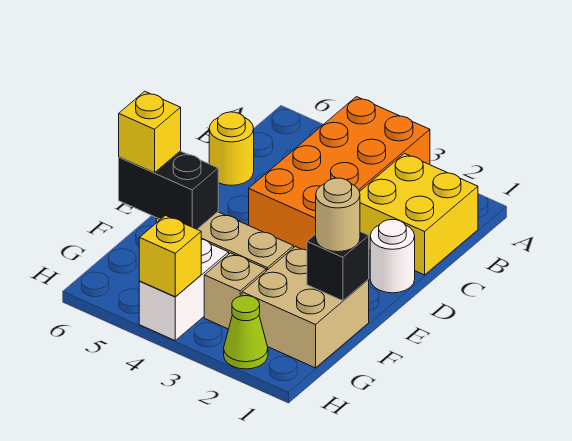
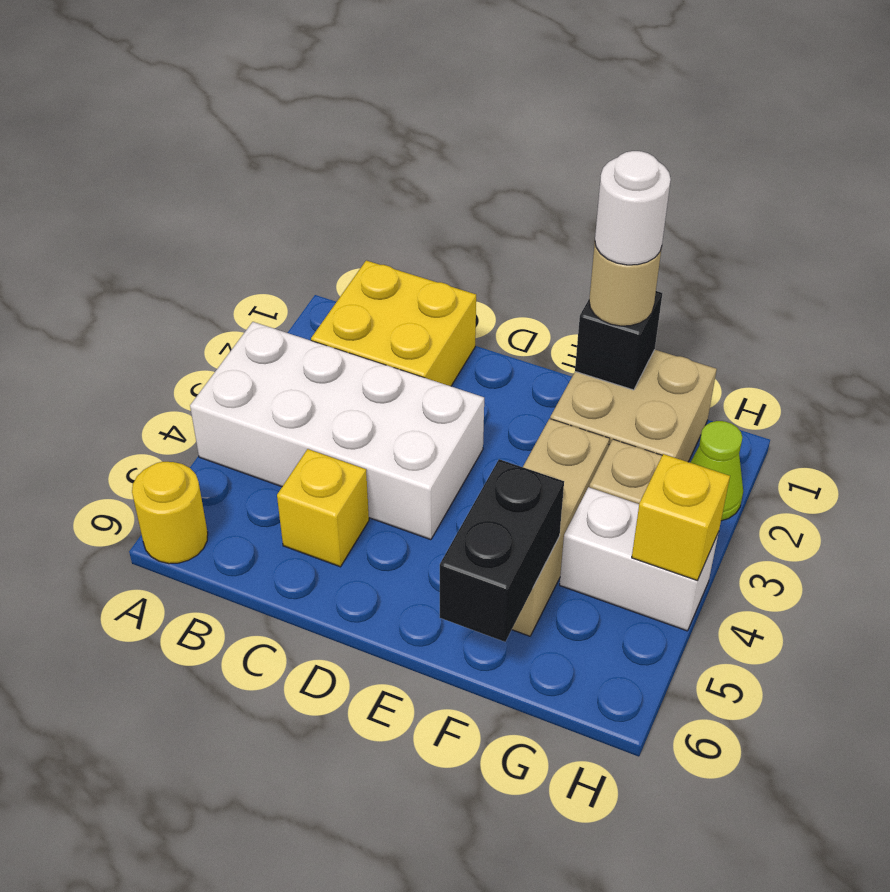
orange 2x4 brick [249,97,430,250] -> white 2x4 brick [190,322,484,540]
yellow 1x1 round brick [209,112,254,185] -> yellow 1x1 round brick moved to [132,462,208,564]
white 1x1 round brick [370,220,415,293] -> white 1x1 round brick moved to [595,151,671,265]
yellow 1x1 brick [119,91,181,173] -> yellow 1x1 brick moved to [277,449,369,567]

